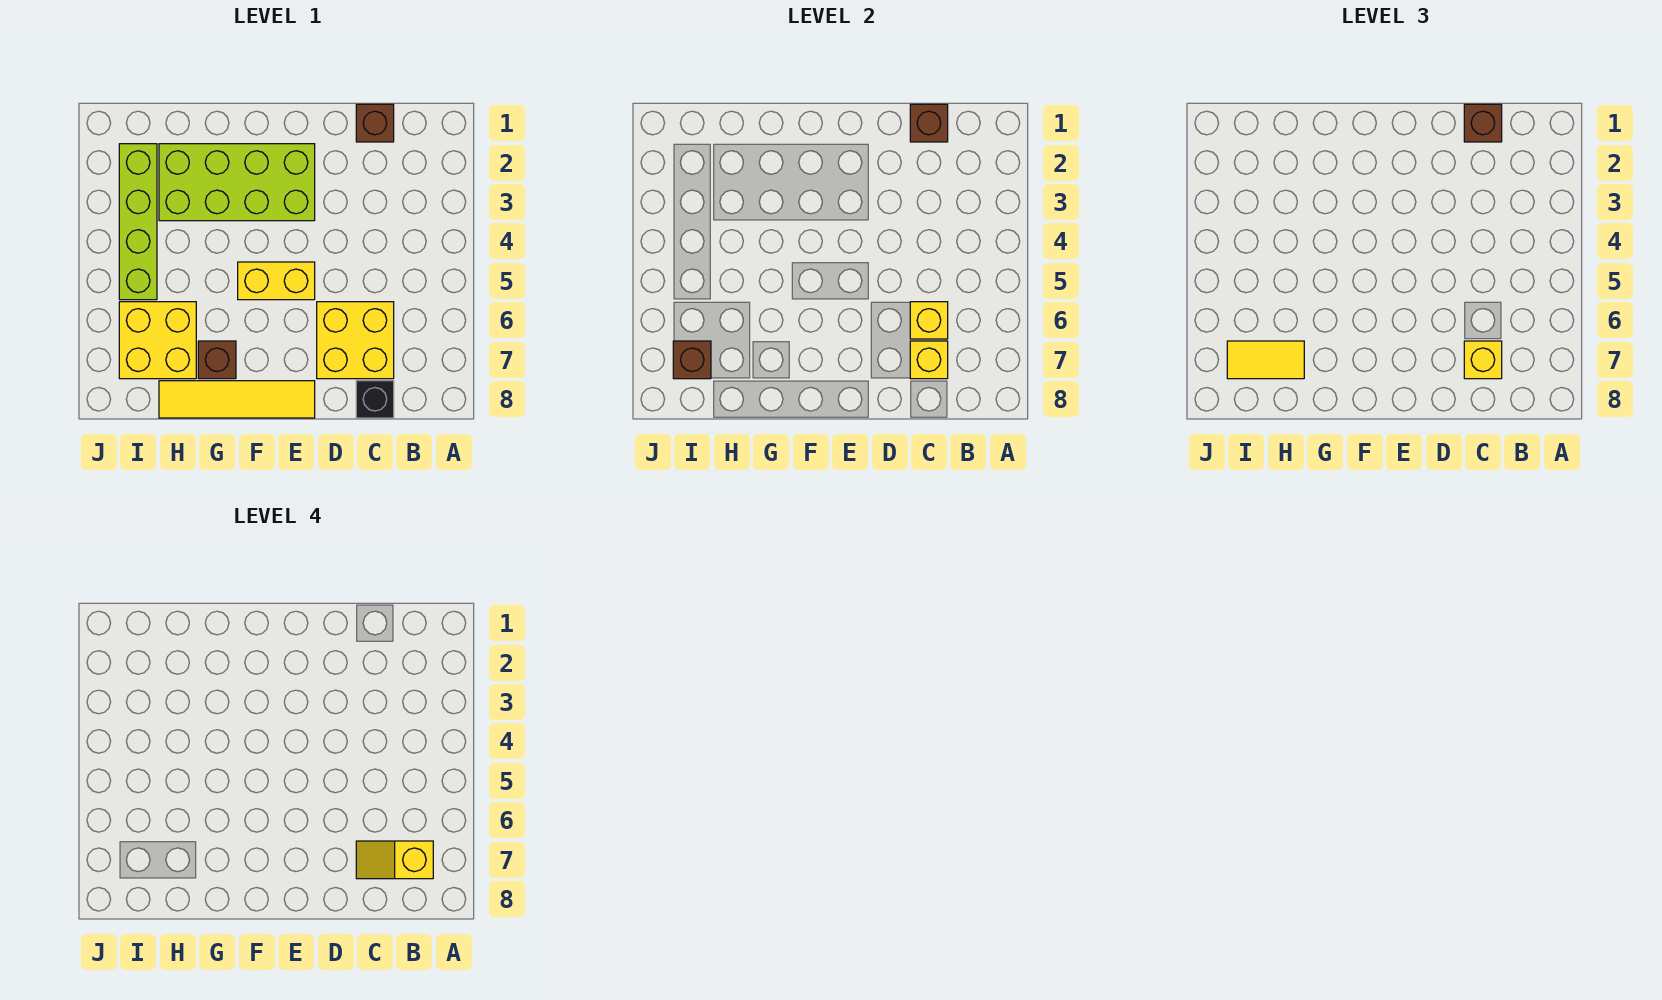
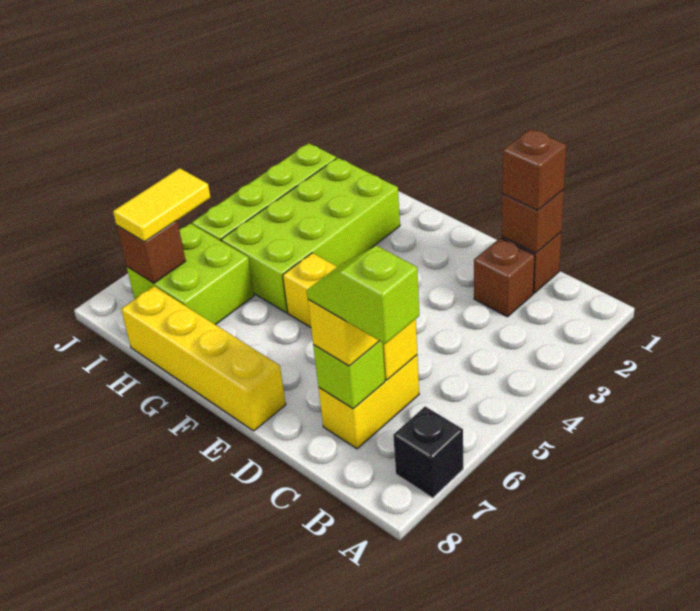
yellow 1x2 slope [356,841,433,879] -> lime 1x2 slope [307,246,419,344]
yellow 2x2 brick [317,302,394,379] -> yellow 1x2 brick [319,355,419,449]
yellow 1x1 brick [910,341,948,379] -> lime 1x1 brick [313,341,385,409]
black 1x1 brick [356,381,394,418] -> black 1x1 brick moved to [393,406,463,498]
lime 2x4 brick [159,144,315,221] -> lime 2x4 brick turned to [221,158,400,313]
yellow 1x4 tile [159,381,315,418] -> yellow 1x4 brick [121,286,286,431]
brown 1x1 brick [198,341,236,379] -> brown 1x1 brick moved to [474,238,535,317]
yellow 2x2 brick [119,302,196,379] -> lime 2x2 brick [127,223,254,325]
yellow 1x2 tile [1227,341,1304,379] -> yellow 1x2 tile turned to [113,168,211,242]

